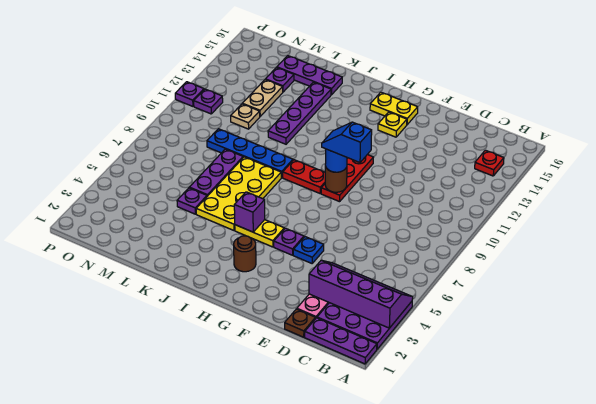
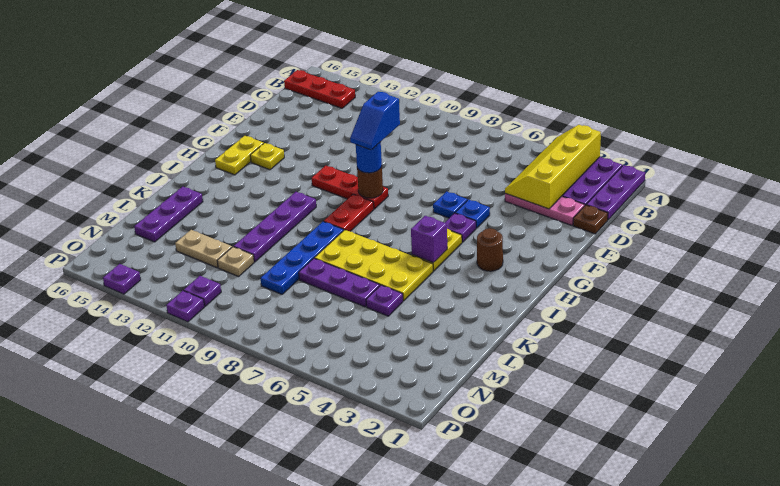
purple 2x4 slope [309,260,413,328] -> yellow 2x4 slope [505,125,601,209]
red 1x1 plate [475,150,504,176] -> red 1x3 plate [284,70,355,108]
none -> blue 1x1 plate [433,192,467,218]
purple 1x4 plate [268,82,331,144] -> purple 1x4 plate turned to [234,192,316,262]
purple 1x1 plate [266,67,294,92] -> purple 1x1 plate moved to [103,264,141,294]

